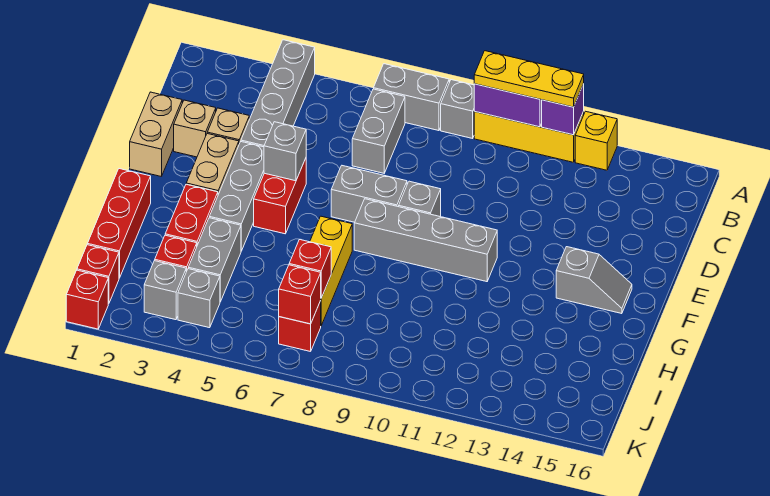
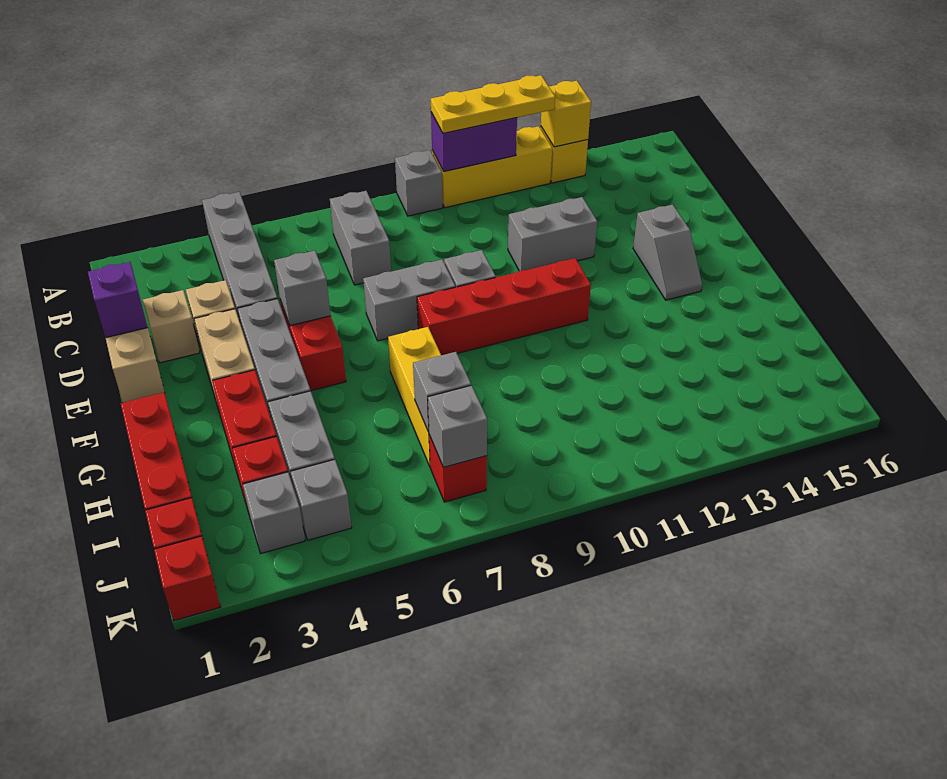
grey 1x2 brick [374,64,449,131] -> grey 1x2 brick moved to [508,197,597,271]
purple 1x1 brick [542,84,584,135] -> purple 1x1 brick moved to [88,262,148,338]
none -> yellow 1x1 brick [541,81,591,147]
grey 1x4 brick [354,199,497,282] -> red 1x4 brick [417,258,591,355]
grey 1x2 slope [556,247,632,314] -> grey 1x2 slope turned to [633,205,702,300]
red 1x1 brick [289,239,331,298] -> grey 1x1 brick [413,352,471,432]
red 1x1 brick [279,265,321,324] -> grey 1x1 brick [428,385,487,467]

